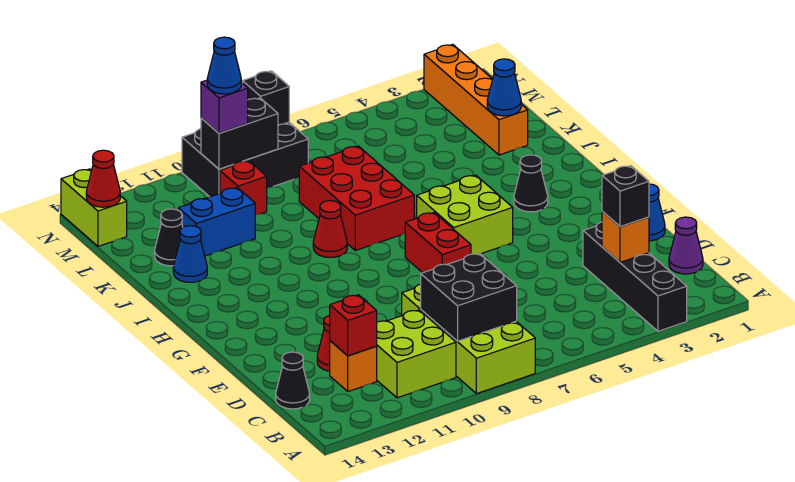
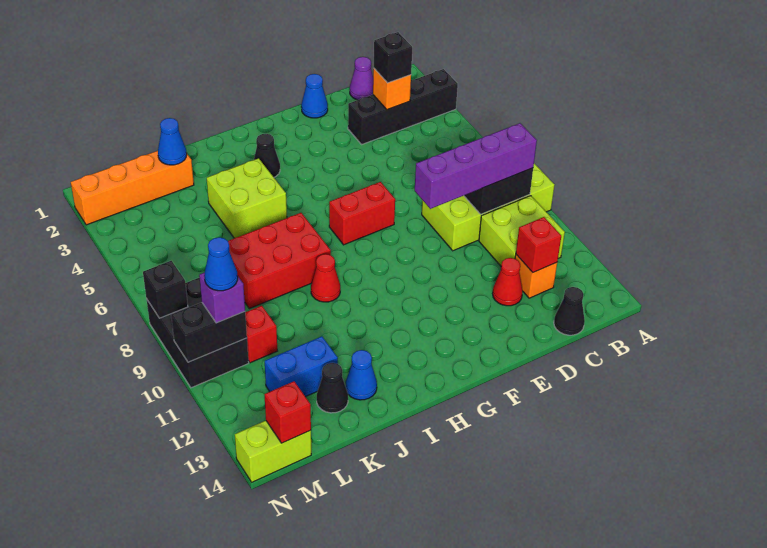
none -> purple 1x4 brick [415,123,537,209]
lime 2x2 brick [417,175,513,254] -> lime 2x2 brick moved to [207,158,287,238]
blue 1x2 brick [178,188,255,256] -> blue 1x2 brick turned to [265,337,338,397]
black 1x2 brick [201,98,278,169] -> black 1x2 brick turned to [171,302,247,362]
red 1x1 cone [86,150,120,207] -> red 1x1 brick [264,381,311,443]

